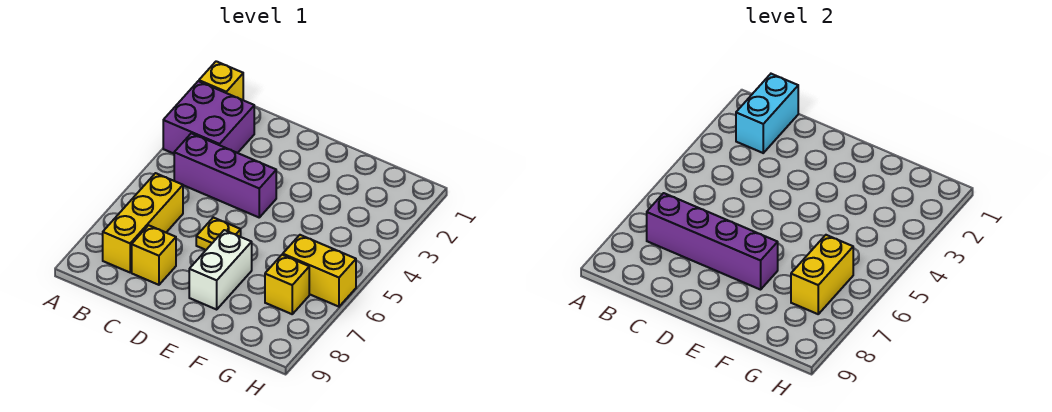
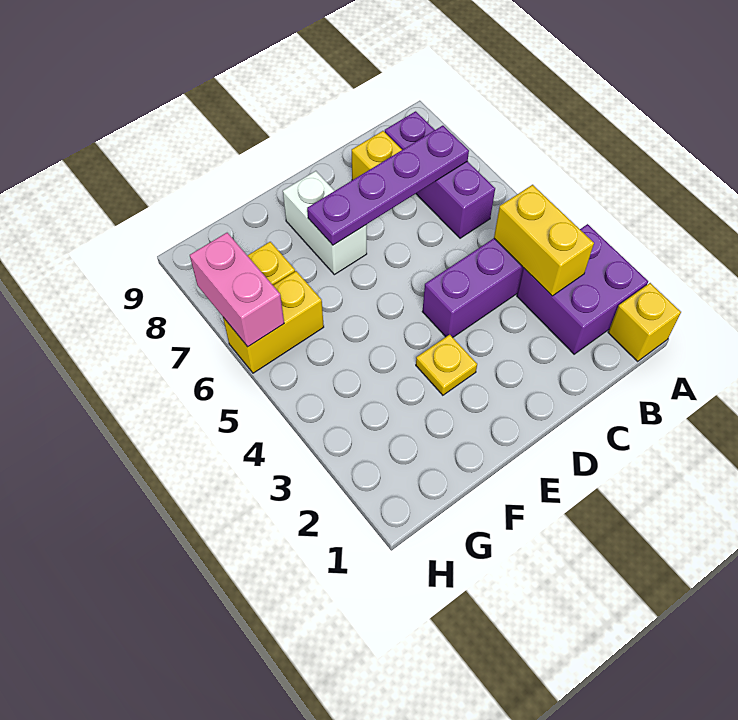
cyan 1x2 brick [736,74,798,153] -> none
yellow 1x3 brick [103,173,183,272] -> purple 1x3 brick [385,111,495,238]
purple 1x4 brick [647,193,778,290] -> purple 1x4 plate [307,126,469,245]
yellow 1x1 plate [196,217,241,250] -> yellow 1x1 plate moved to [416,335,477,395]
yellow 1x2 brick [791,235,853,314] -> yellow 1x2 brick moved to [494,185,594,296]
none -> pink 1x2 brick [190,233,284,347]

